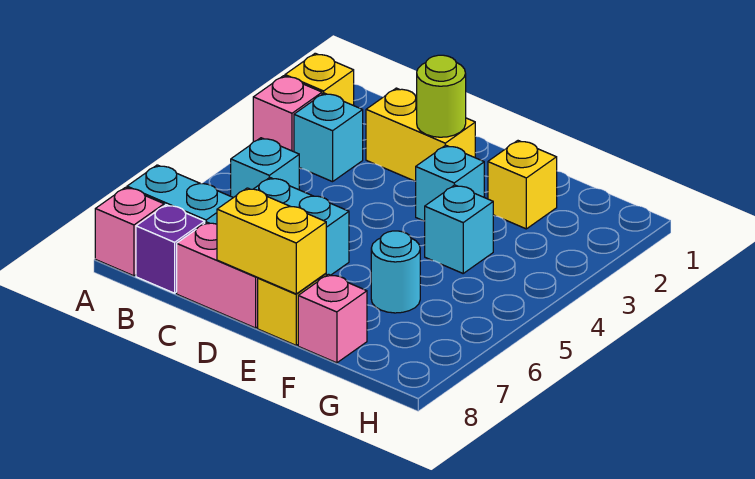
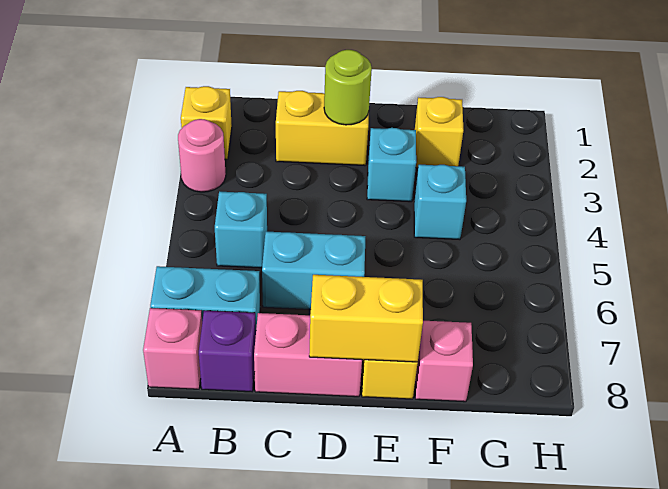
pink 1x1 brick [253,76,322,152] -> pink 1x1 round brick [178,119,226,192]
cyan 1x1 brick [294,93,363,182] -> none
cyan 1x1 round brick [371,231,420,313] -> none

